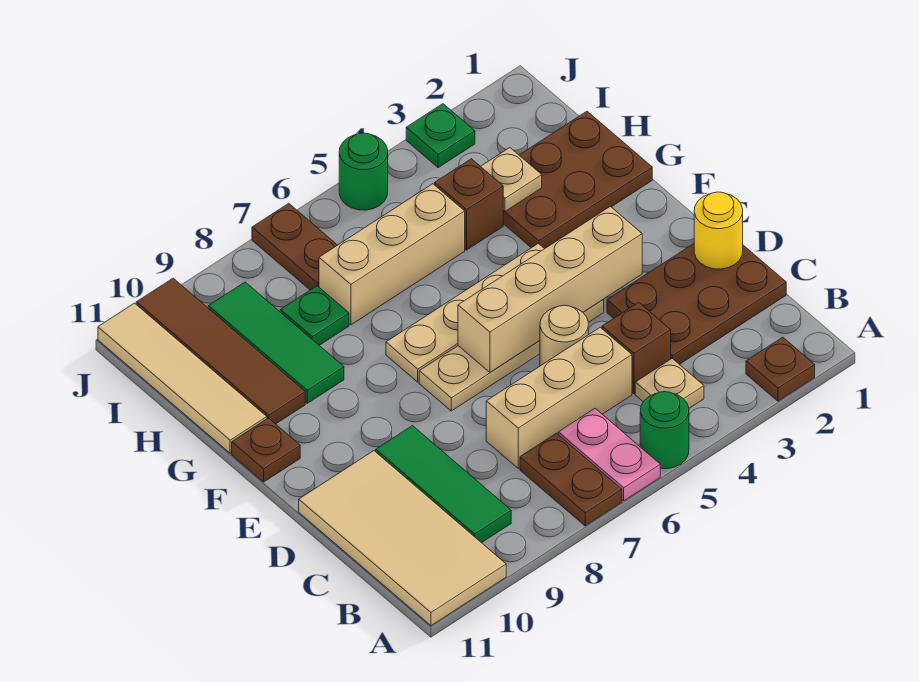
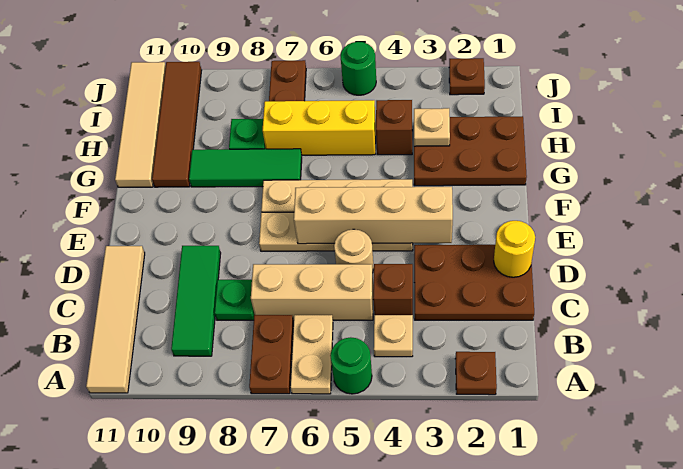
pink 1x2 plate [558,409,660,501] -> tan 1x2 plate [290,315,333,394]
tan 2x4 tile [299,451,506,626] -> tan 1x4 tile [86,246,145,393]
brown 1x1 plate [232,418,300,482] -> brown 1x1 plate moved to [449,58,485,95]
green 1x3 tile [208,282,344,403] -> green 1x3 tile turned to [189,149,302,187]
tan 1x3 brick [319,184,465,325] -> yellow 1x3 brick [263,100,376,155]
green 1x1 plate [406,104,475,168] -> green 1x1 plate moved to [215,280,255,320]

